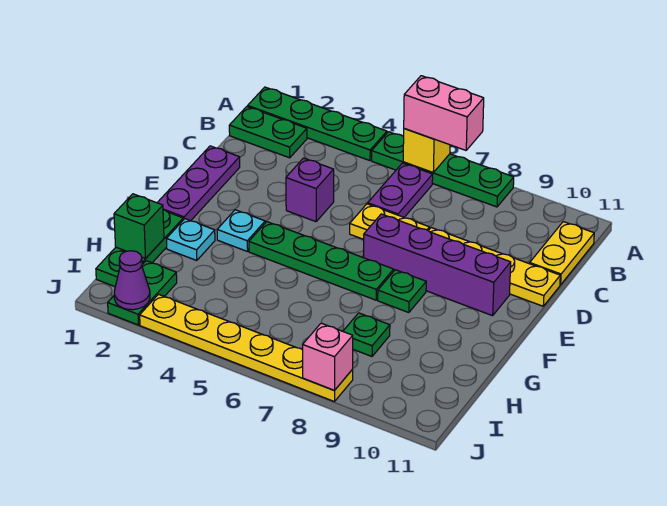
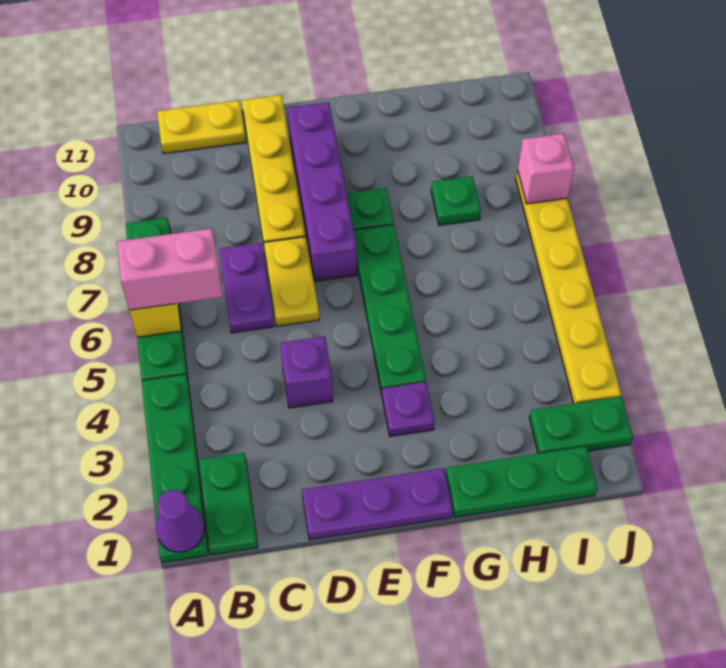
pink 1x2 brick [404,76,484,150] -> pink 1x2 brick turned to [117,228,222,310]
purple 1x2 plate [368,163,433,217] -> purple 1x2 plate turned to [219,243,274,333]
cyan 1x1 plate [217,210,265,252] -> purple 1x1 plate [382,382,435,436]
cyan 1x1 plate [167,219,215,261] -> none
green 1x1 brick [114,194,164,258] -> none
purple 1x1 cone [114,251,150,310] -> purple 1x1 cone moved to [156,490,204,552]

